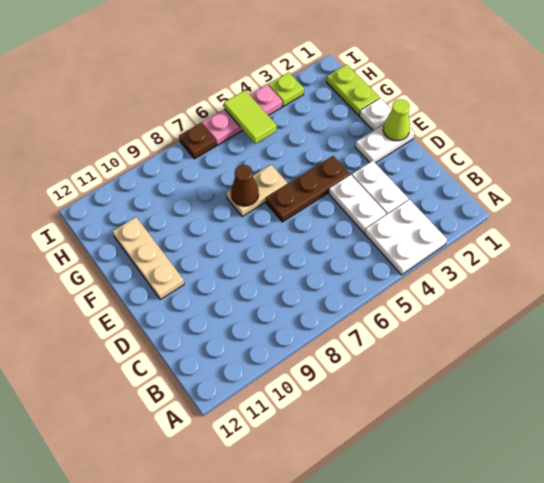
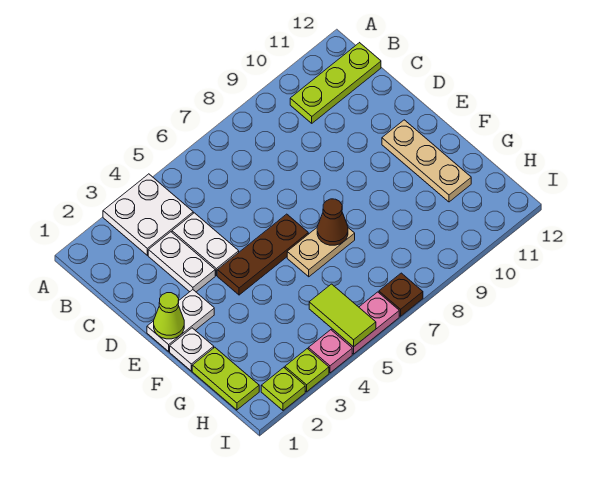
none -> lime 1x3 plate [290,43,381,123]
none -> lime 1x1 plate [261,367,305,410]

